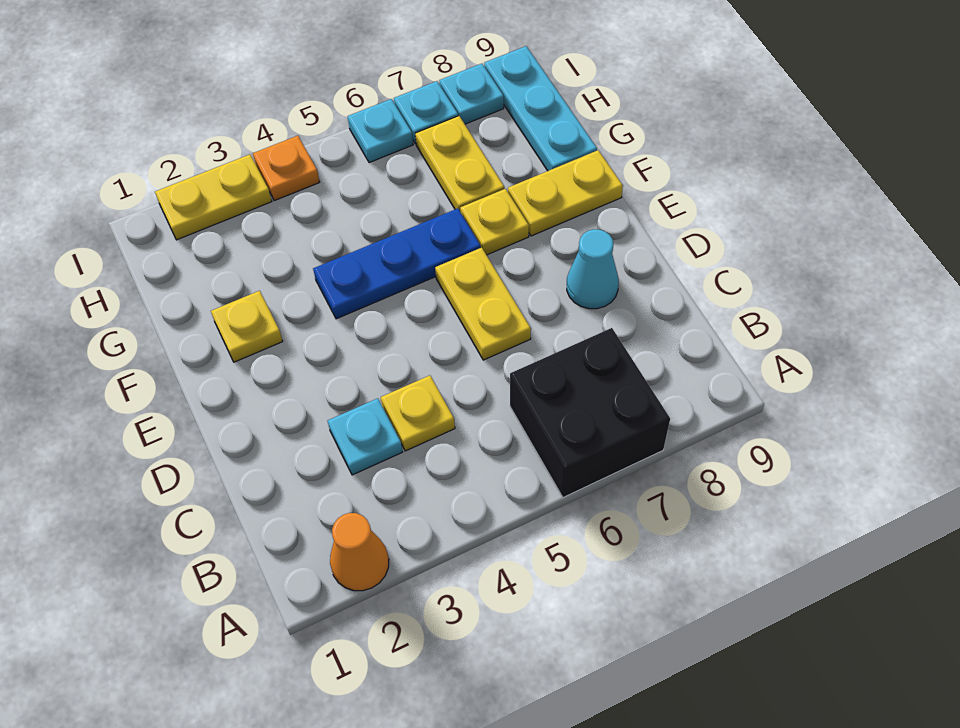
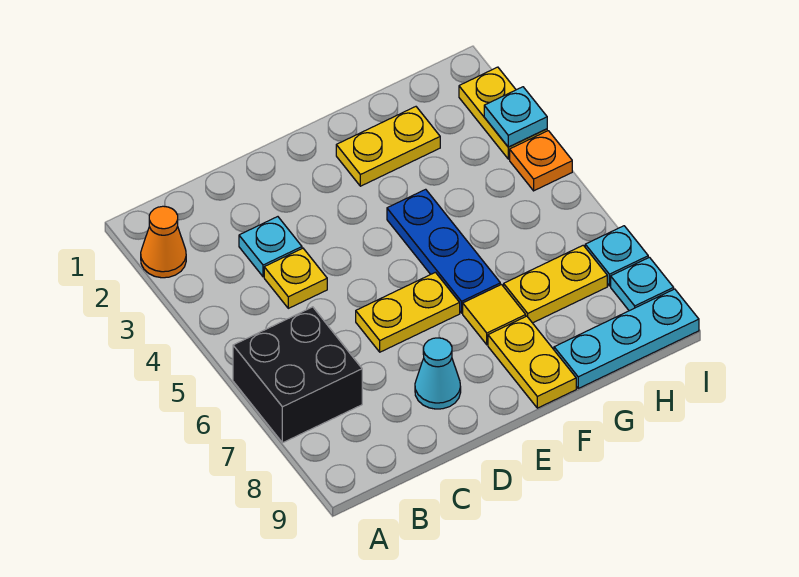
yellow 1x1 plate [211,291,283,362] -> yellow 1x2 plate [336,107,440,186]
yellow 1x1 plate [460,189,529,255] -> yellow 1x1 tile [463,285,526,345]
cyan 1x1 plate [348,99,413,163] -> cyan 1x1 plate moved to [484,87,547,147]

